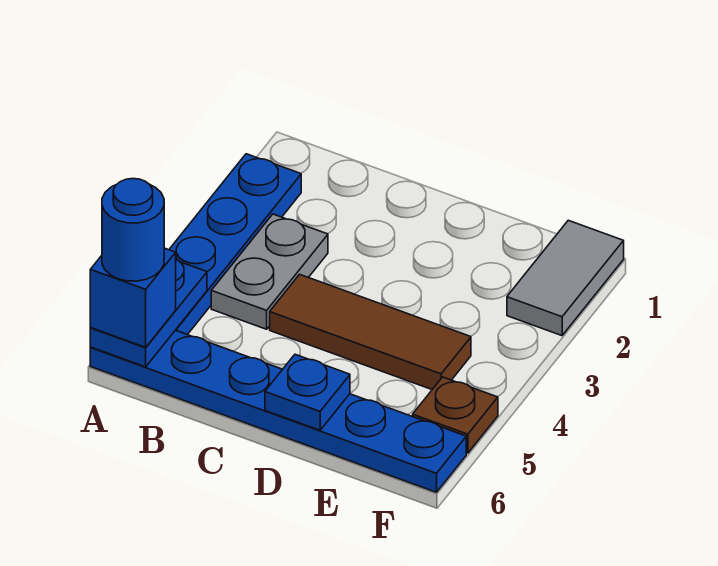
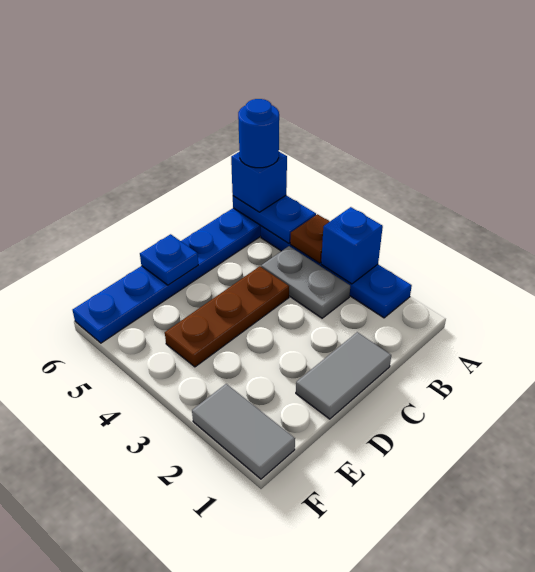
none -> blue 1x1 brick [321,207,383,284]
none -> grey 1x2 tile [296,332,391,419]
brown 1x3 tile [270,274,471,389] -> brown 1x3 plate [165,266,289,367]
brown 1x1 plate [413,377,498,453] -> brown 1x1 plate moved to [290,214,330,263]

